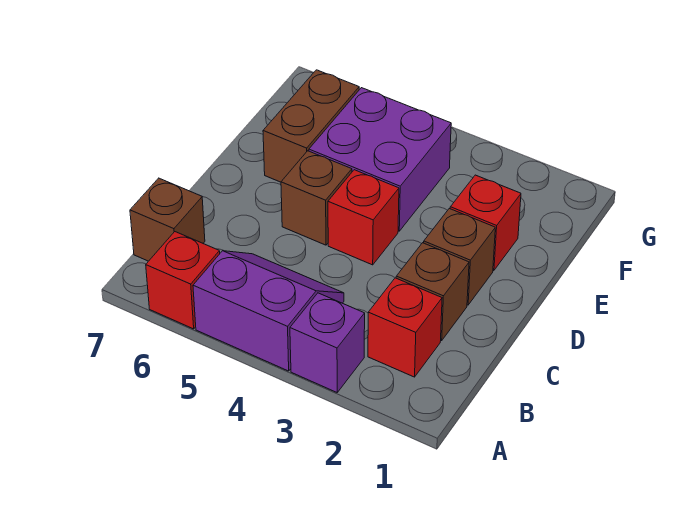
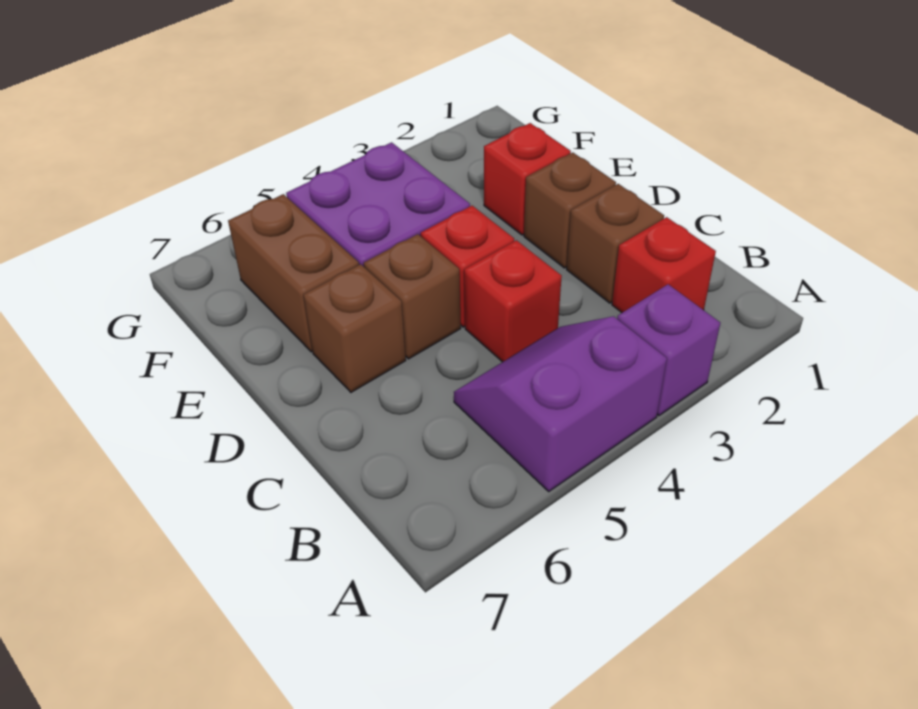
red 1x1 brick [146,232,220,329] -> red 1x1 brick moved to [464,240,562,362]
brown 1x1 brick [130,178,205,261] -> brown 1x1 brick moved to [304,264,406,392]

